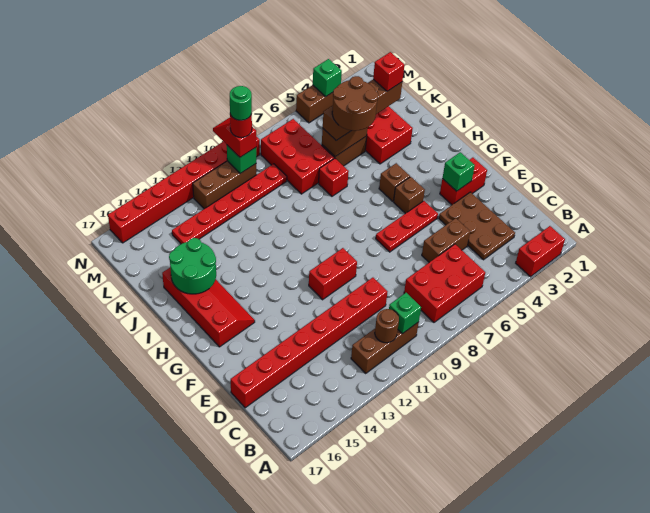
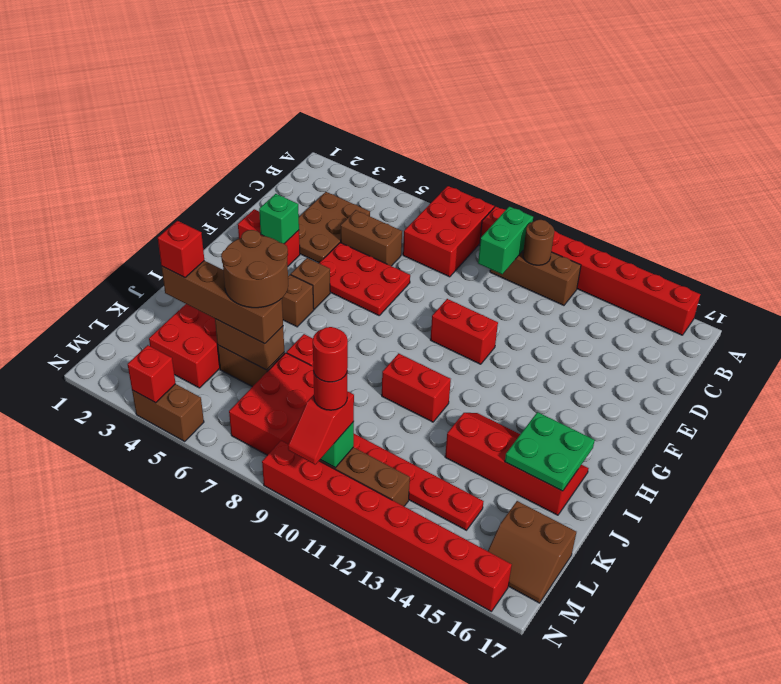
red 1x2 brick [516,226,565,277] -> red 1x2 brick moved to [382,353,451,422]
red 2x3 brick [404,244,485,322] -> red 2x3 brick turned to [403,186,494,277]
green 1x1 brick [389,293,421,334] -> green 1x2 brick [478,206,533,274]
red 1x8 brick [231,278,387,408] -> red 1x8 brick moved to [480,206,700,335]
red 1x3 plate [376,201,438,252] -> red 2x3 plate [319,243,410,315]
red 2x4 slope [162,268,255,347] -> red 2x4 slope turned to [445,413,589,515]
green 2x2 round brick [169,238,216,294] -> green 2x2 plate [505,412,595,491]
none -> brown 2x2 slope [488,501,576,603]
green 1x1 round brick [230,86,252,120] -> red 1x1 round brick [313,327,348,382]
green 1x1 brick [313,59,342,97] -> red 1x1 brick [128,345,176,403]

